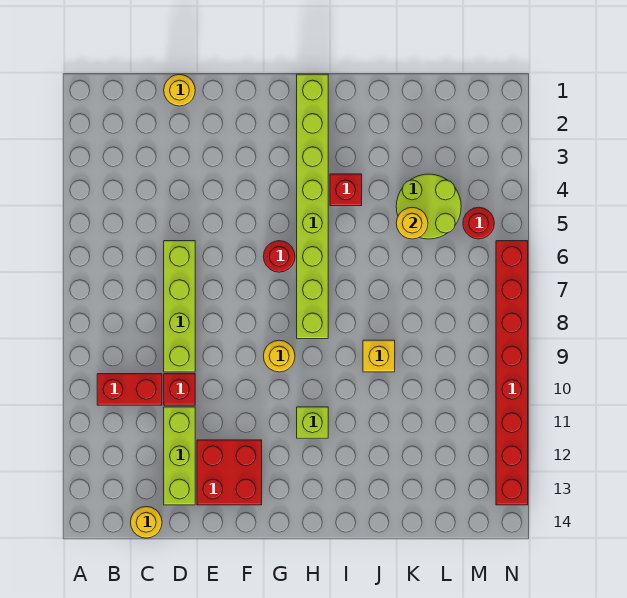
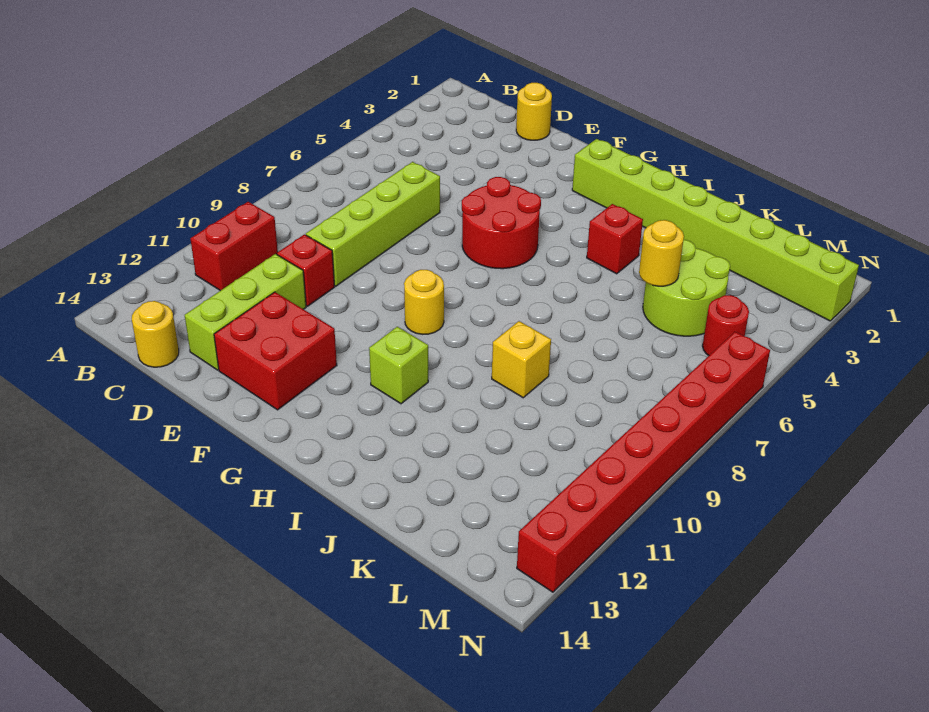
red 1x2 brick [97,374,162,405] -> red 1x2 brick turned to [190,202,278,291]
red 1x1 round brick [263,241,295,272] -> red 2x2 round brick [462,177,541,269]
lime 1x8 brick [297,74,328,339] -> lime 1x8 brick turned to [572,139,859,321]

